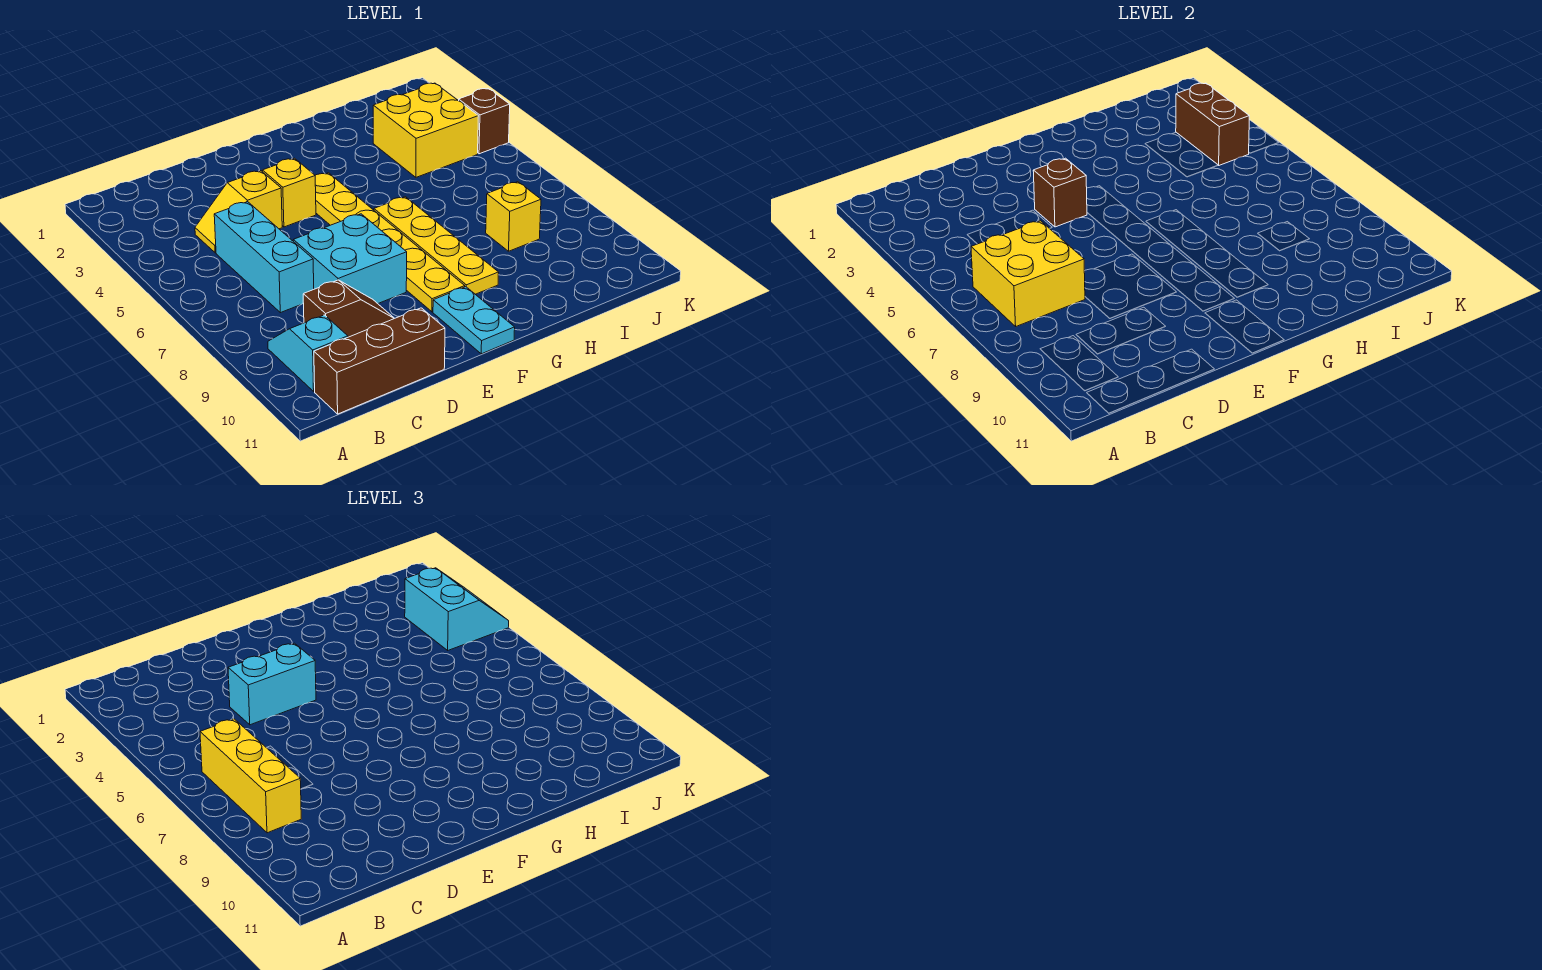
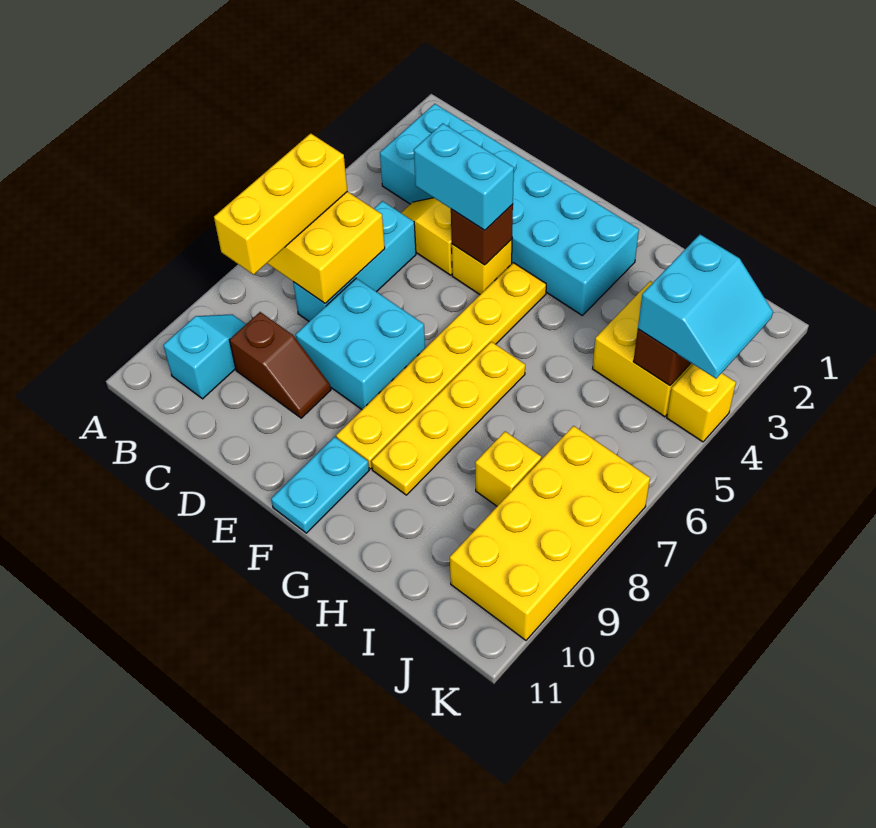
none -> cyan 2x6 brick [380,104,639,315]
brown 1x3 brick [314,308,445,414] -> none
none -> yellow 2x4 brick [450,426,650,640]
brown 1x1 brick [459,89,510,154] -> yellow 1x1 brick [667,364,736,442]

